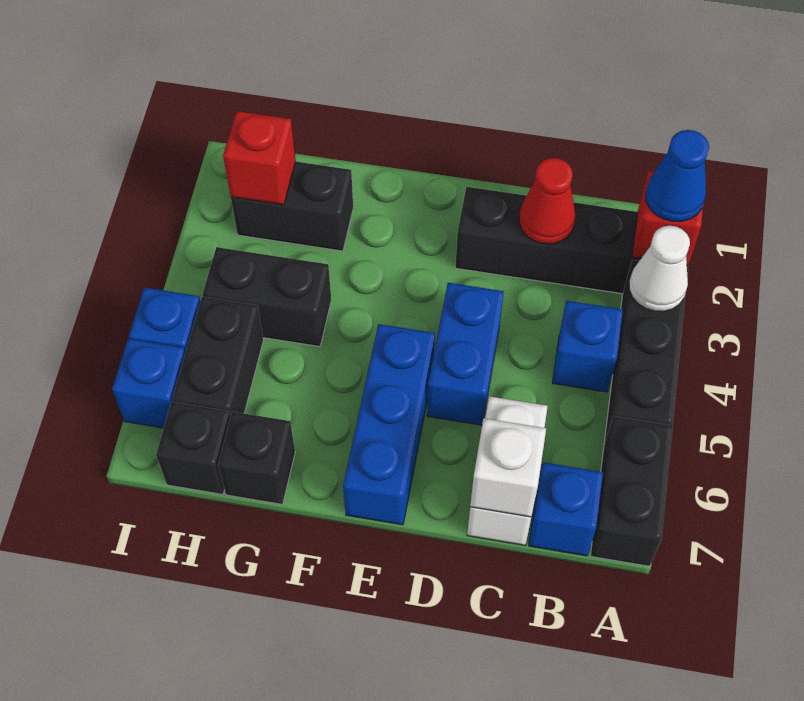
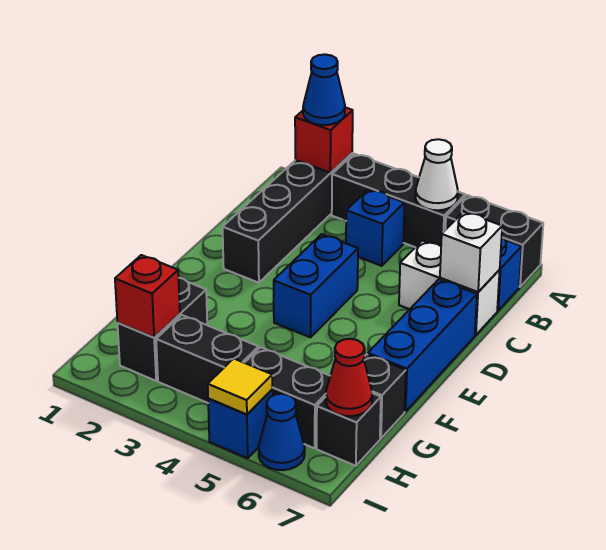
white 1x1 cone [629,226,690,312] -> white 1x1 cone moved to [415,139,458,210]
red 1x1 cone [519,158,575,244] -> red 1x1 cone moved to [326,339,372,416]
blue 1x2 brick [427,283,504,425] -> blue 1x2 brick turned to [274,234,358,337]
blue 1x3 brick [343,324,435,525] -> blue 1x3 brick turned to [368,279,477,412]
black 1x2 brick [203,247,331,347] -> black 1x2 brick turned to [156,315,258,403]
none -> yellow 1x1 tile [208,359,272,414]
blue 1x1 brick [112,339,186,428] -> blue 1x1 cone [259,394,305,470]

